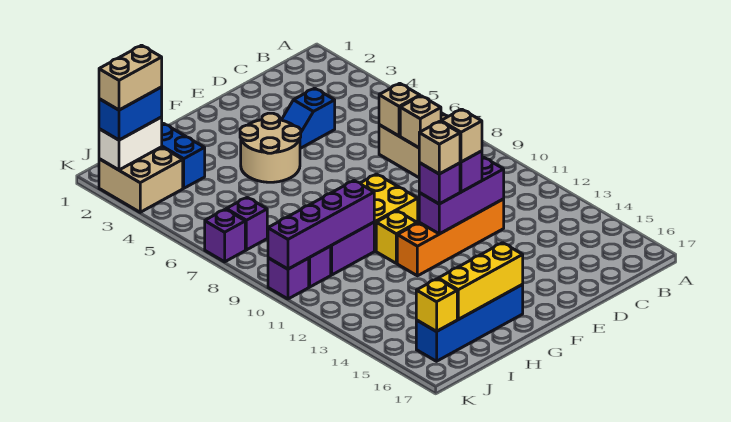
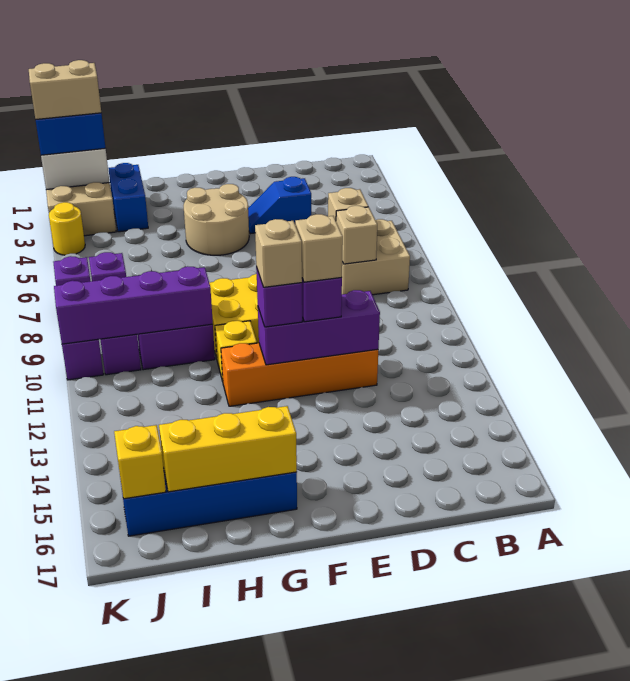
none -> yellow 1x1 round brick [49,202,85,255]

